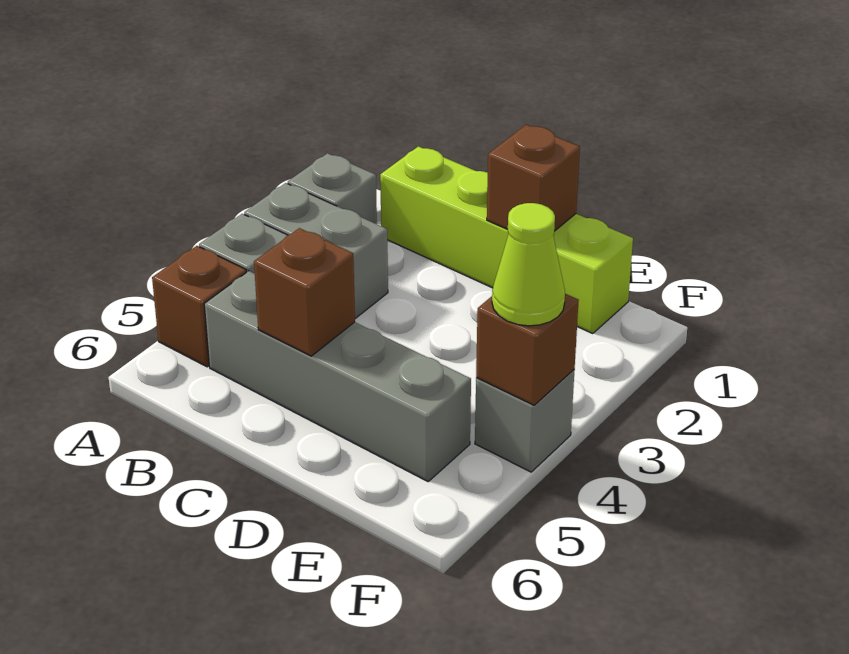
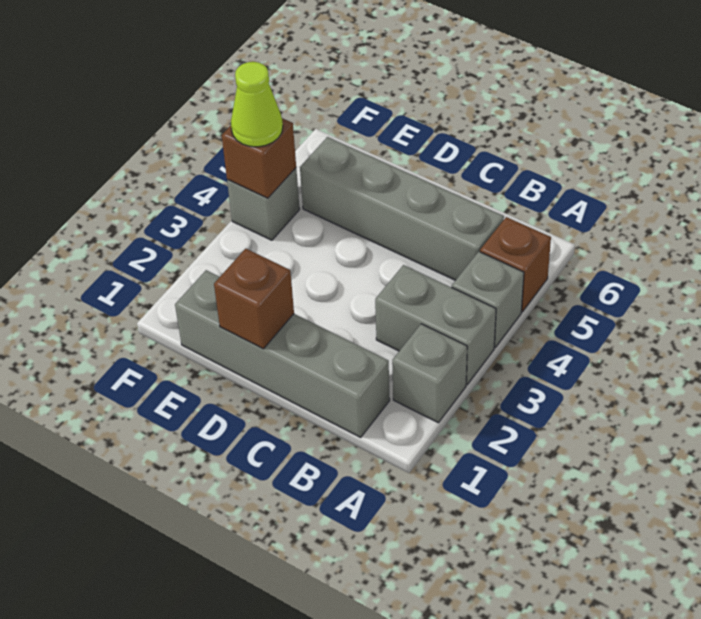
lime 1x4 brick [380,146,633,334] -> grey 1x4 brick [175,270,390,437]
brown 1x1 brick [254,228,355,356] -> none

